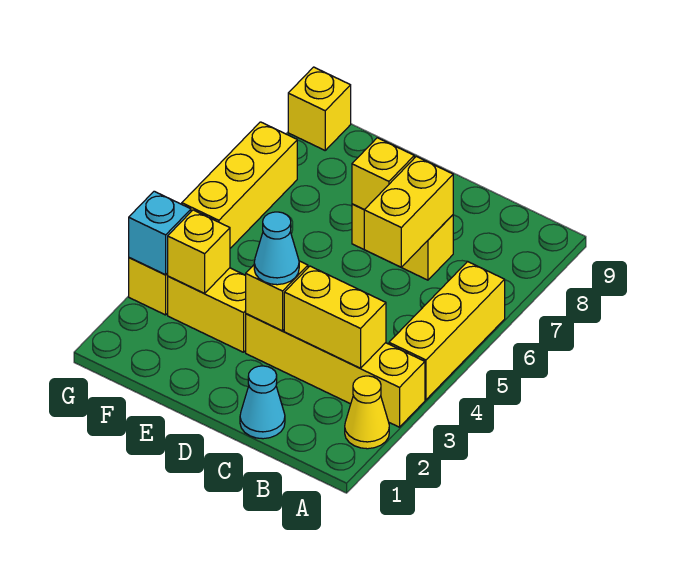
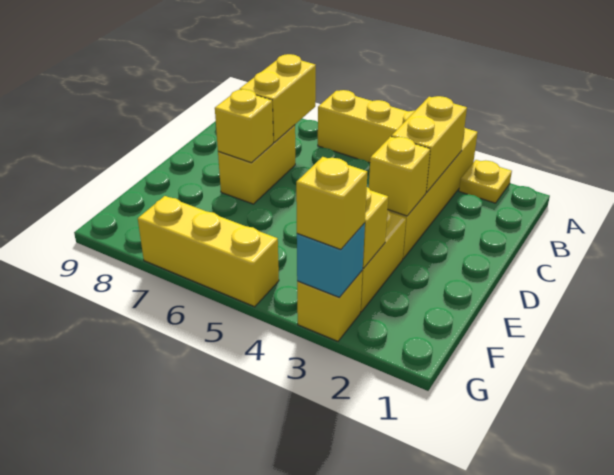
yellow 1x1 cone [345,376,389,449] -> yellow 1x1 plate [459,160,512,203]
cyan 1x1 cone [240,366,285,439] -> none
yellow 1x2 brick [364,157,453,267] -> yellow 1x2 brick turned to [239,54,316,142]
cyan 1x1 cone [254,212,299,285] -> none
yellow 1x1 brick [288,67,351,150] -> yellow 1x1 brick moved to [296,157,367,249]

